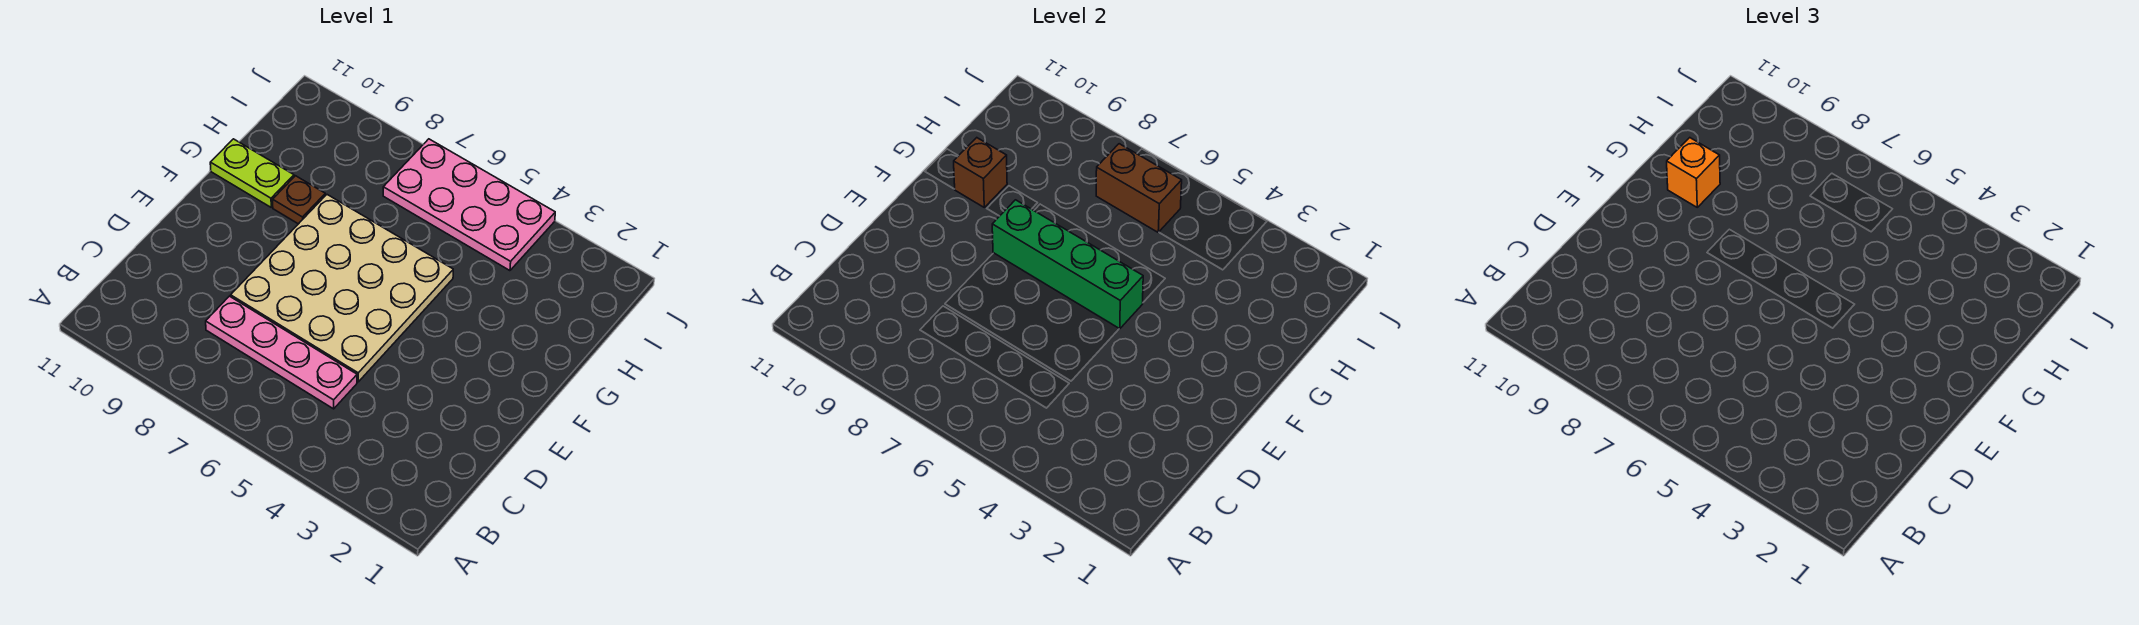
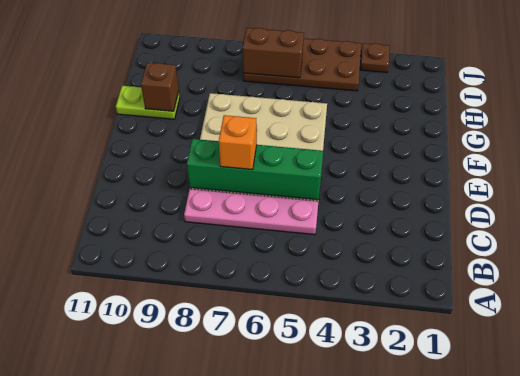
green 1x4 brick [992,200,1143,329] -> green 1x4 brick moved to [187,139,323,200]
brown 1x1 plate [273,176,325,224] -> brown 1x1 plate moved to [360,43,390,72]
orange 1x1 brick [1667,138,1720,207] -> orange 1x1 brick moved to [219,115,257,170]
pink 2x4 plate [383,139,555,271] -> brown 2x4 plate [243,38,361,91]

